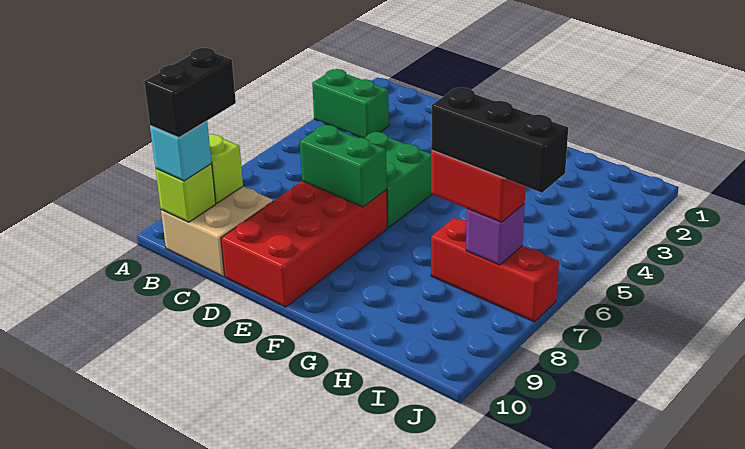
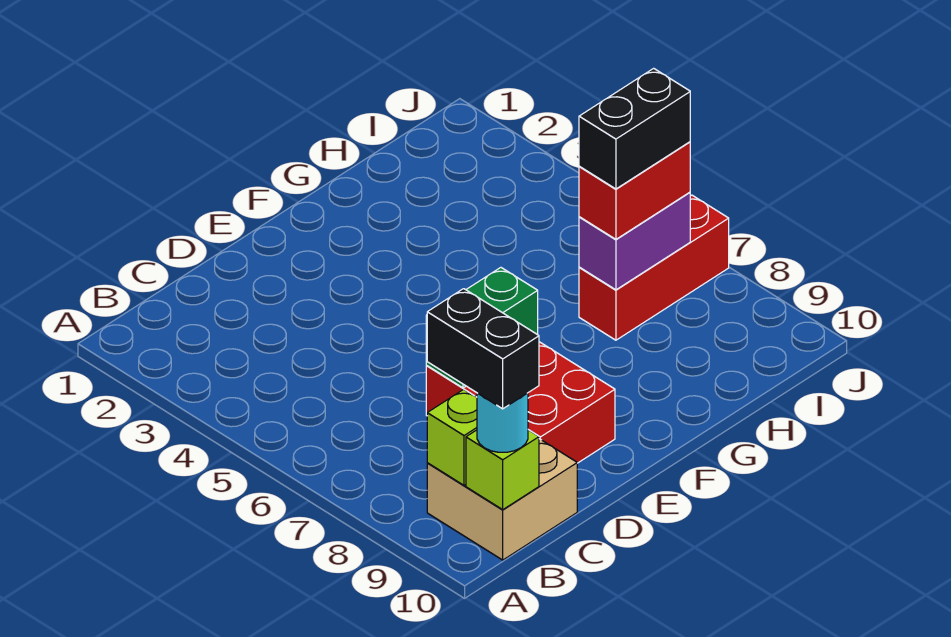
green 1x2 brick [312,69,389,138] -> none
cyan 1x1 brick [150,121,212,181] -> cyan 1x1 round brick [477,393,528,452]
green 2x2 brick [365,132,432,228] -> none
red 2x4 brick [221,181,387,307] -> red 2x3 brick [426,342,615,463]
black 1x3 brick [431,87,568,193] -> black 1x2 brick [579,68,690,189]
purple 1x1 brick [466,204,525,265] -> purple 1x2 brick [579,192,690,290]

